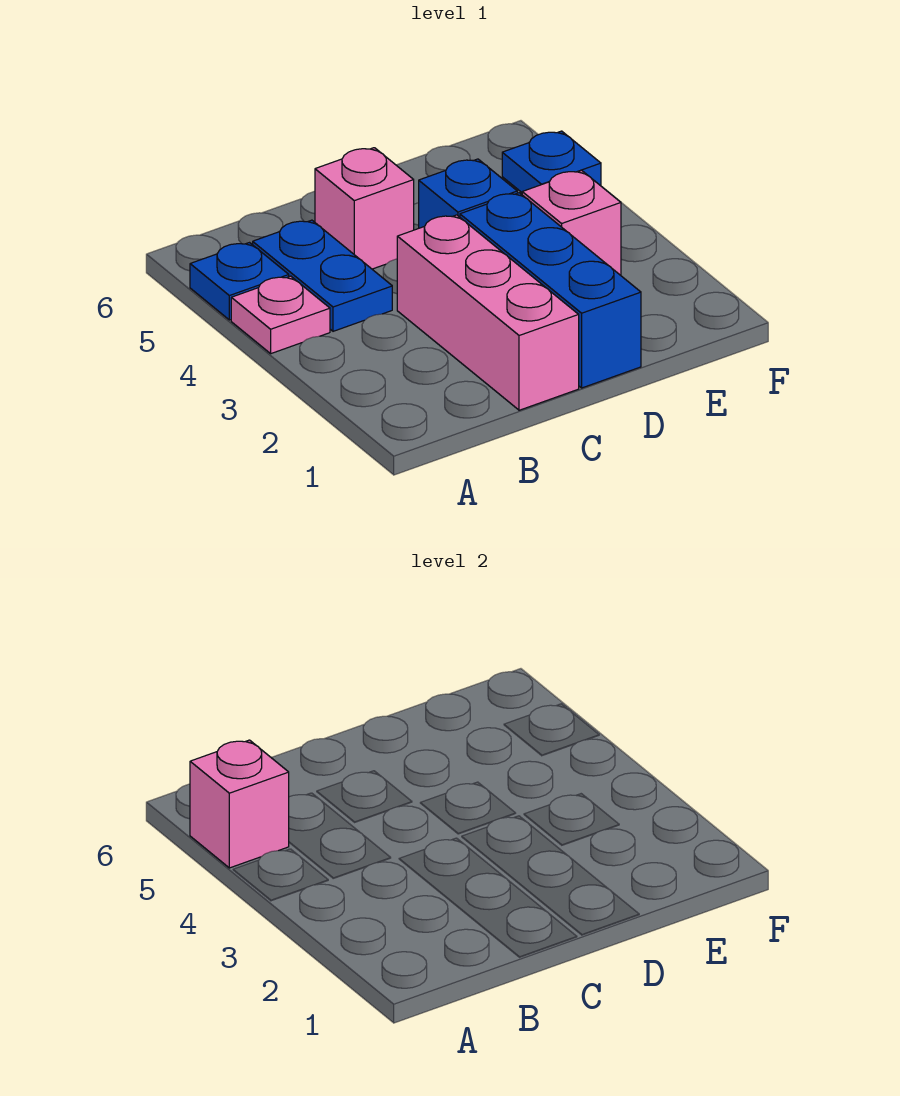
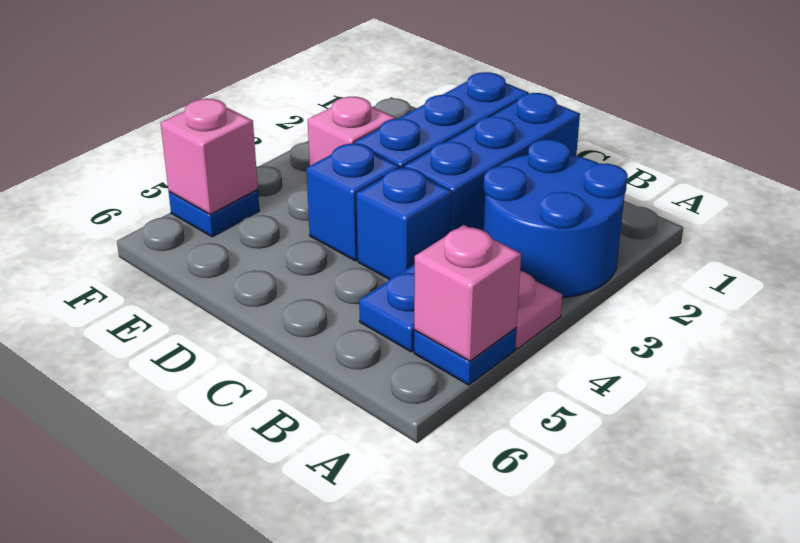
none -> blue 2x2 round brick [484,139,628,297]
pink 1x3 brick [397,215,579,410] -> blue 1x3 brick [405,93,580,231]
none -> blue 1x1 brick [356,167,452,280]
pink 1x1 brick [315,148,414,269] -> pink 1x1 brick moved to [161,99,258,214]

